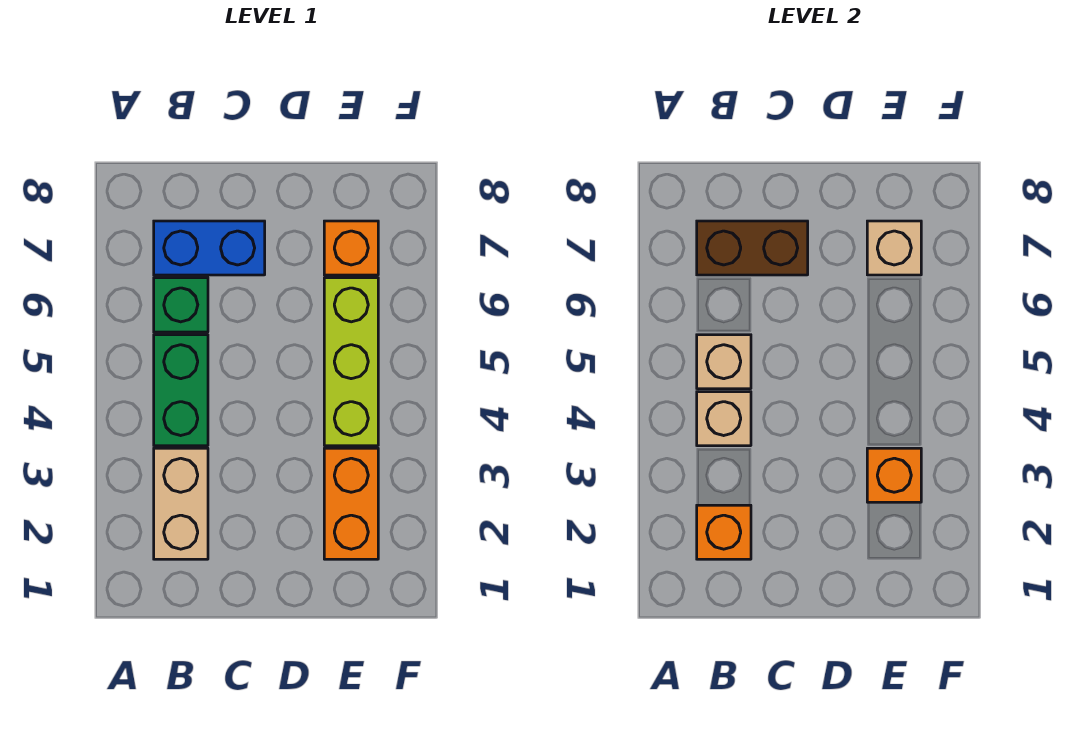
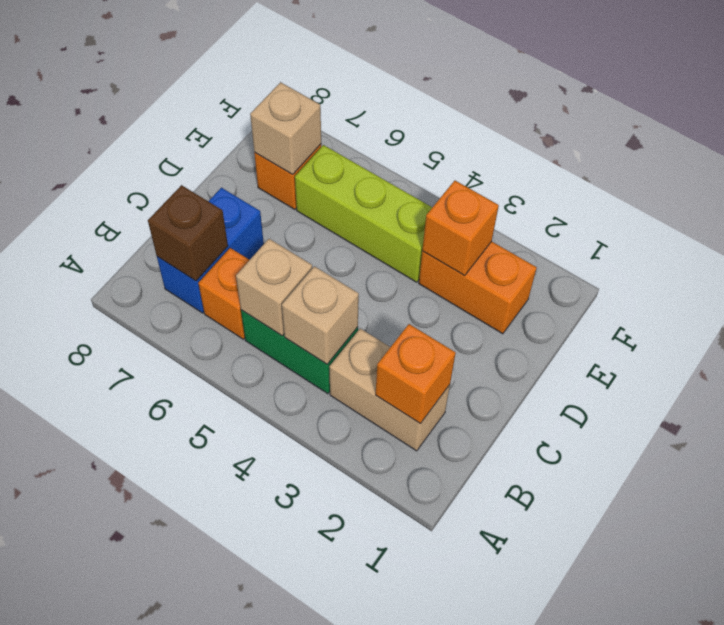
green 1x1 brick [154,278,208,332] -> orange 1x1 brick [198,248,249,339]
brown 1x2 brick [697,221,808,275] -> brown 1x1 brick [148,185,228,281]

